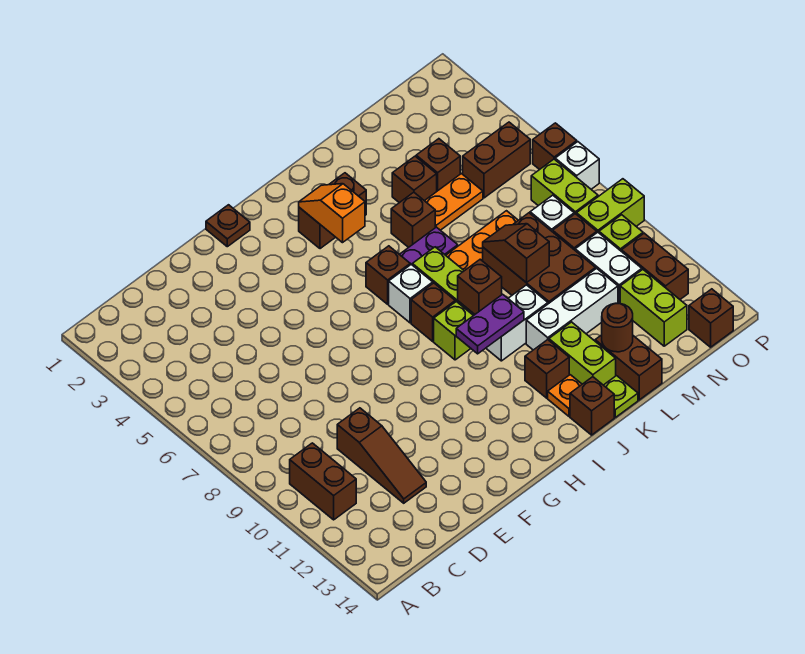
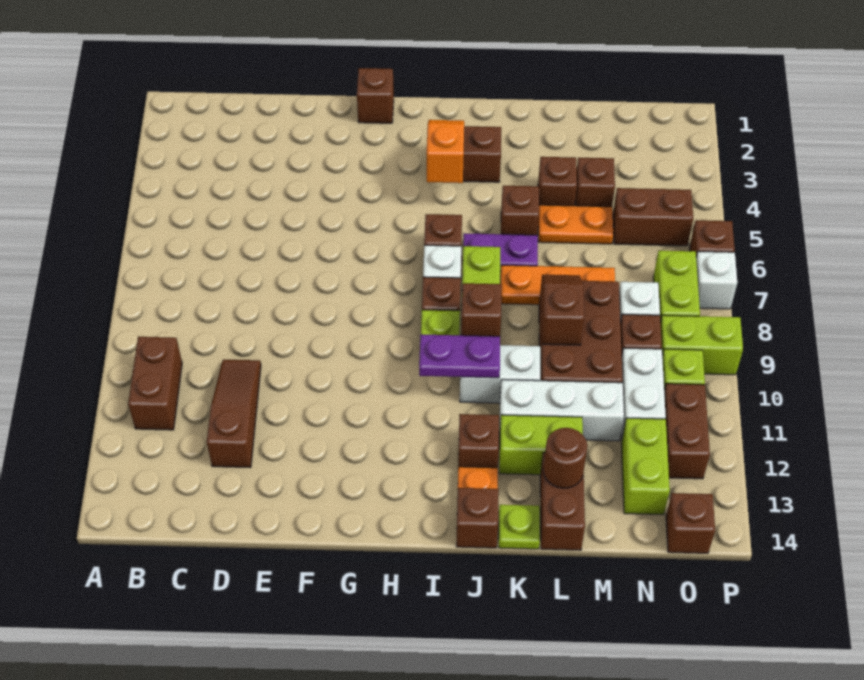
brown 1x3 slope [337,408,426,503] -> brown 1x3 slope turned to [207,360,261,468]
brown 1x1 plate [206,205,250,247] -> brown 1x1 brick [357,68,394,123]
lime 1x2 brick [549,322,616,385] -> lime 1x2 brick turned to [499,415,583,475]

